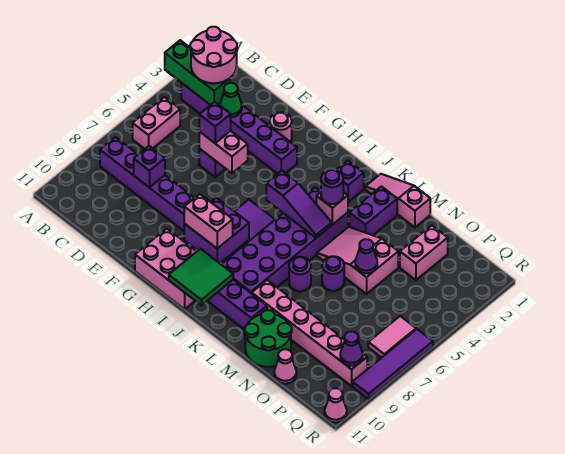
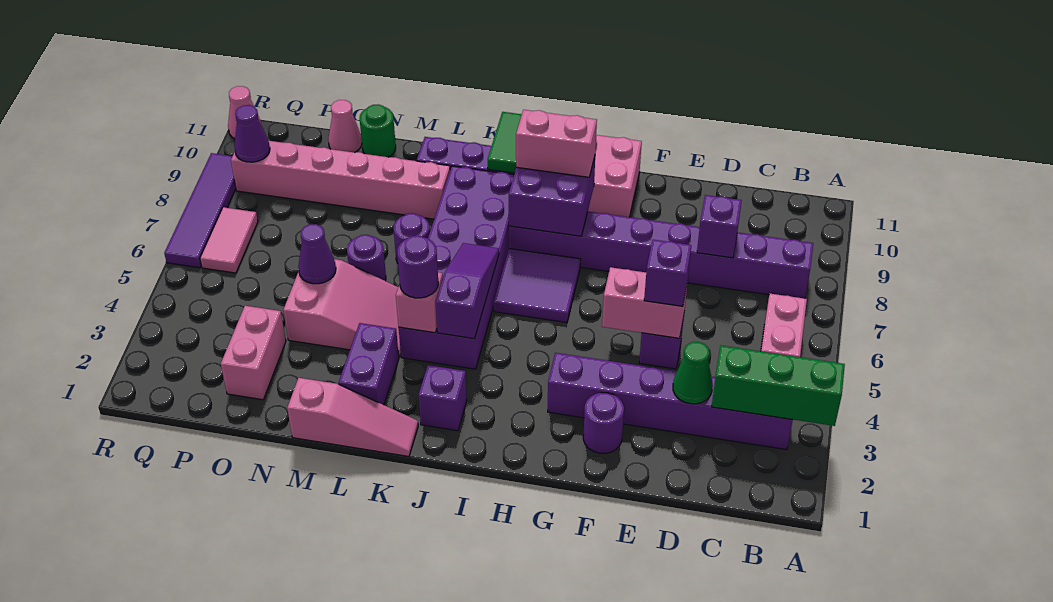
pink 2x2 round brick [190,27,237,83] -> none
pink 1x1 round brick [269,112,292,142] -> purple 1x1 round brick [583,393,624,453]
purple 1x3 slope [266,171,332,238] -> purple 1x3 slope turned to [435,243,499,339]
green 2x2 round brick [245,310,292,367] -> green 1x1 round brick [360,104,396,157]

